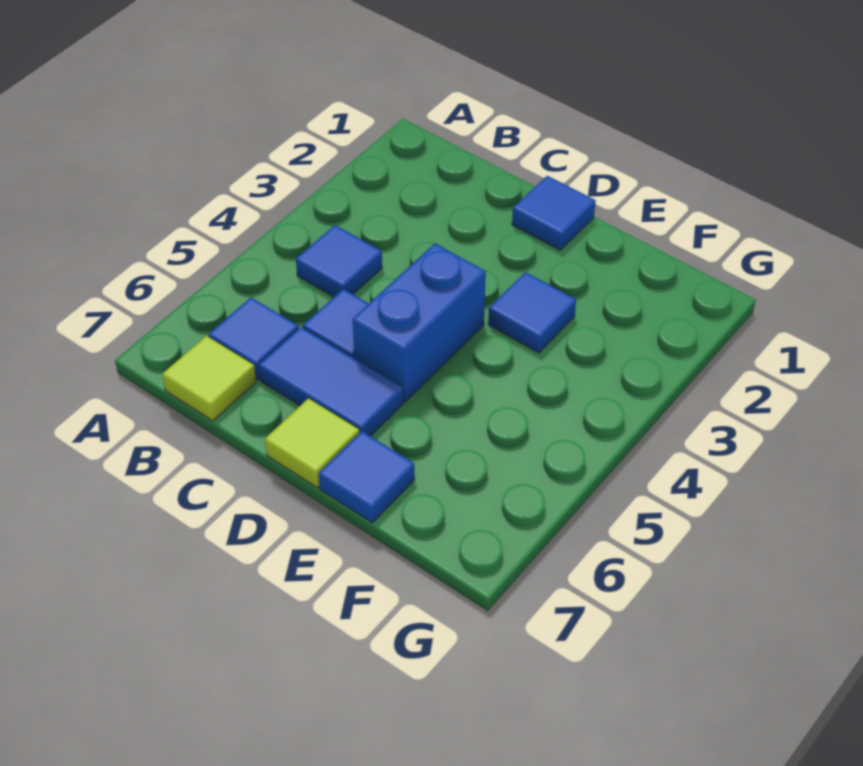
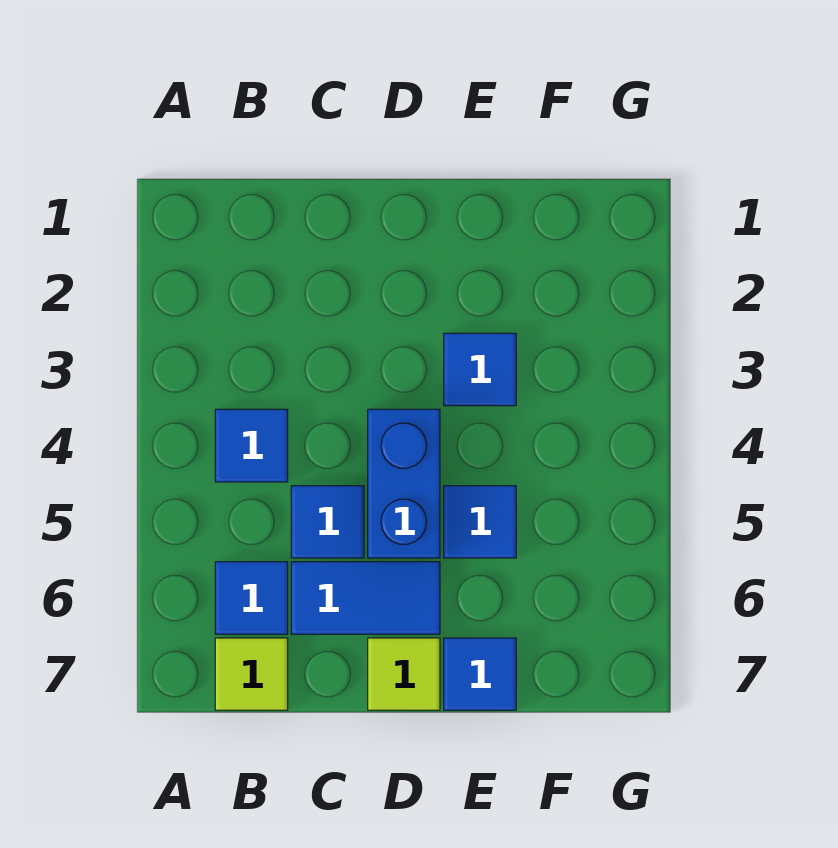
blue 1x1 tile [512,176,596,250] -> blue 1x1 tile moved to [444,486,516,558]

